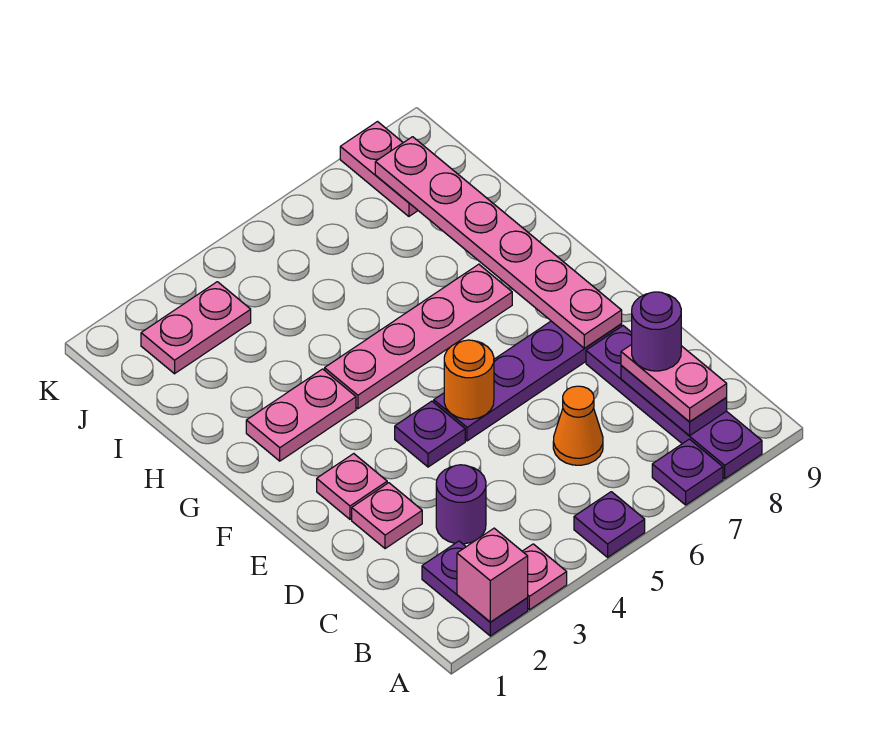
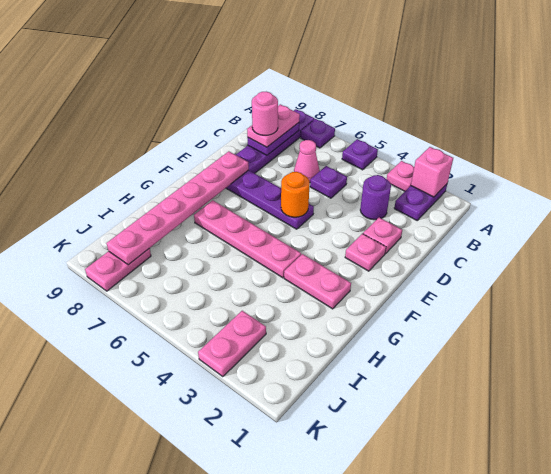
orange 1x1 cone [553,386,603,465] -> pink 1x1 cone [294,140,320,183]
purple 1x1 round brick [632,292,681,371] -> pink 1x1 round brick [252,92,278,135]
purple 1x1 plate [395,401,465,467] -> purple 1x1 plate moved to [310,166,347,198]
pink 1x2 plate [141,282,251,374] -> pink 1x2 plate turned to [198,311,266,377]

